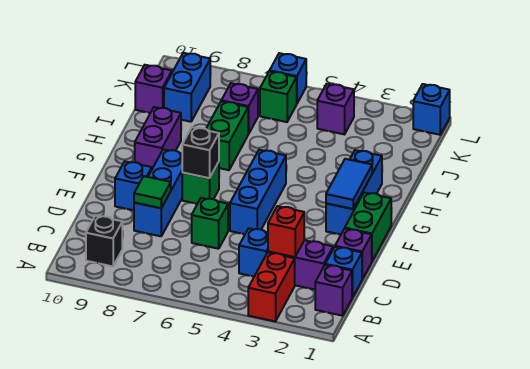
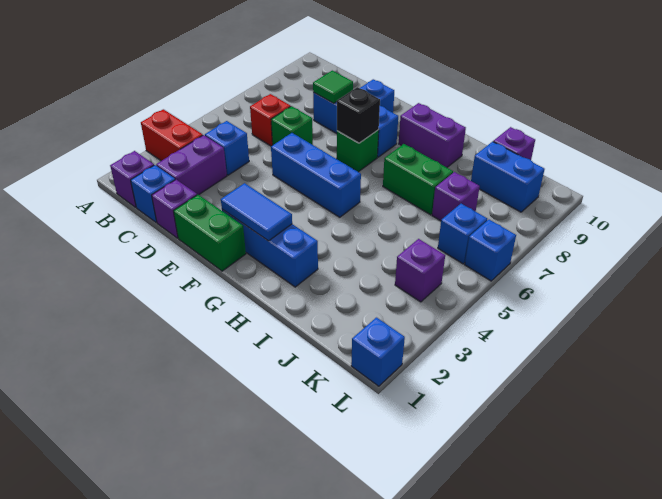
black 1x1 brick [86,216,122,266] -> none
red 1x1 brick [268,206,304,257] -> red 1x1 brick moved to [250,94,291,146]
green 1x1 brick [260,71,297,122] -> blue 1x1 brick [438,204,487,264]

